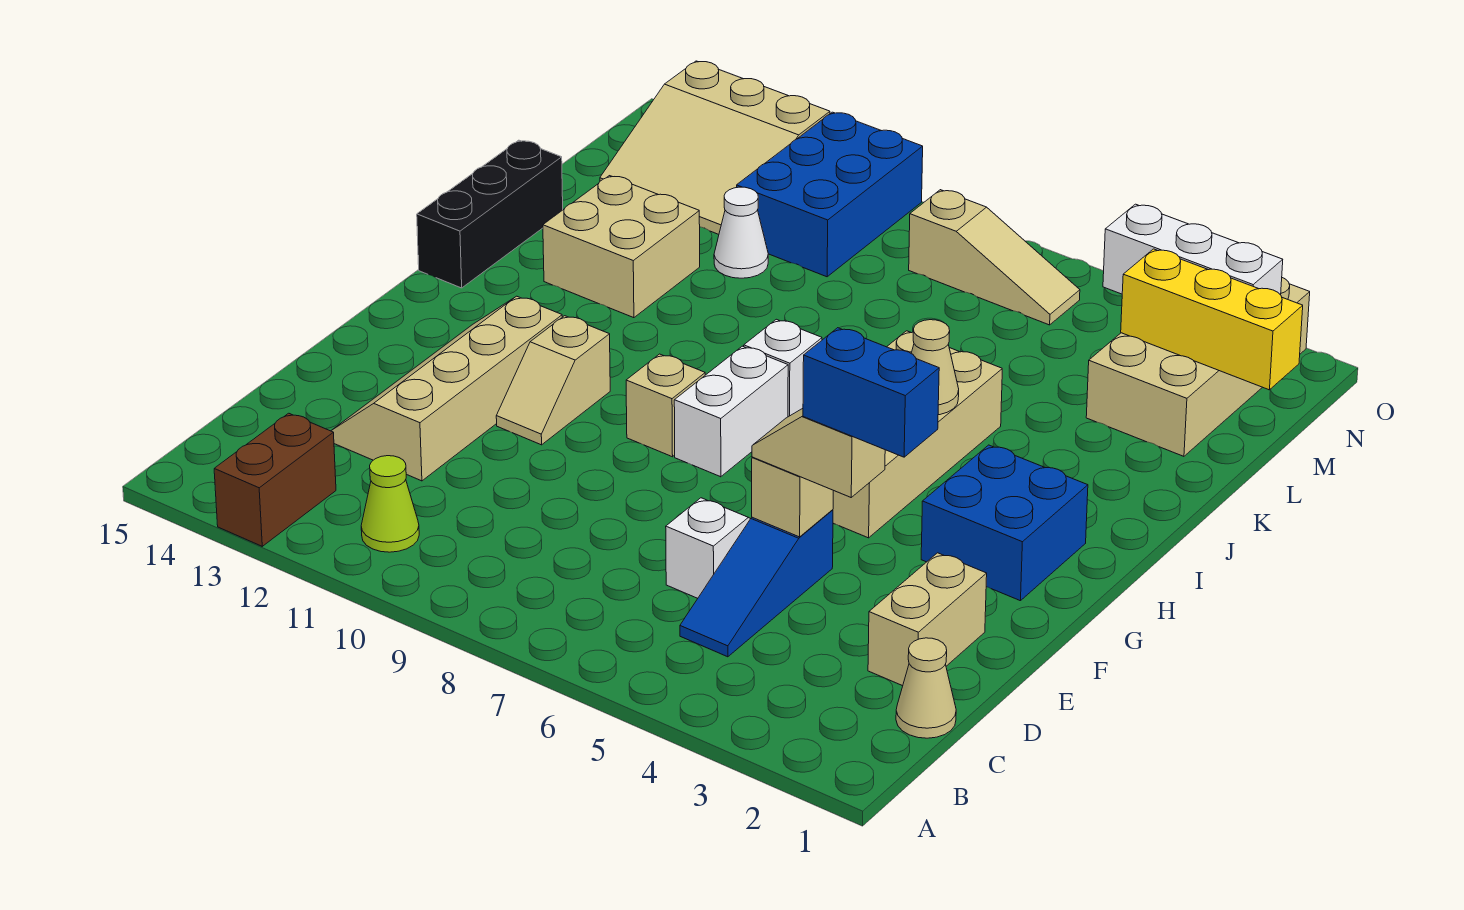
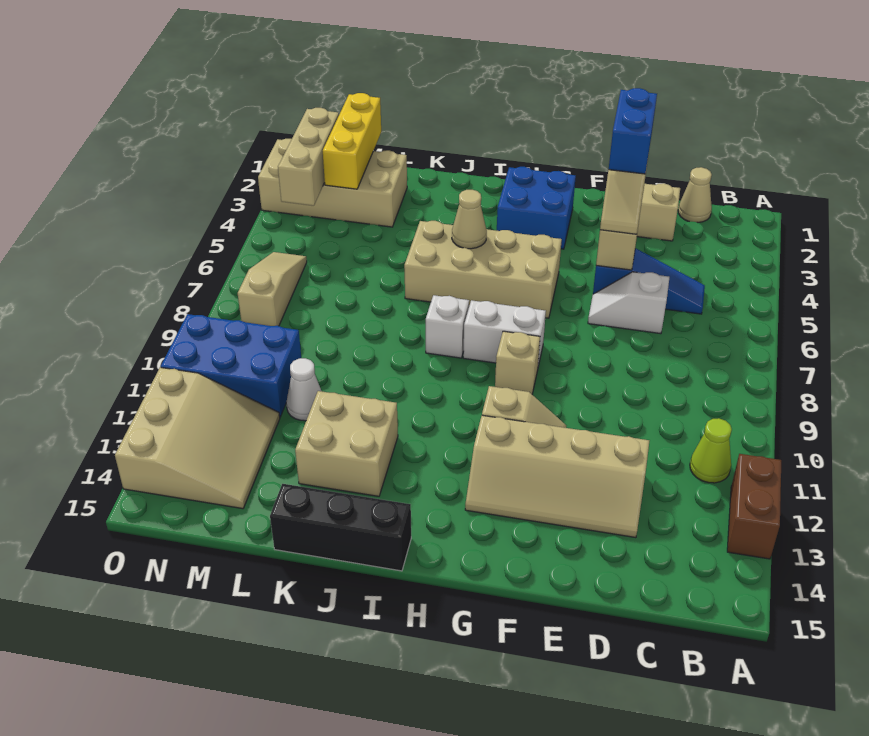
brown 1x2 brick [214,413,336,546] -> brown 1x2 brick turned to [727,454,781,559]
white 1x3 brick [1103,204,1283,295] -> tan 1x3 brick [278,108,339,206]

